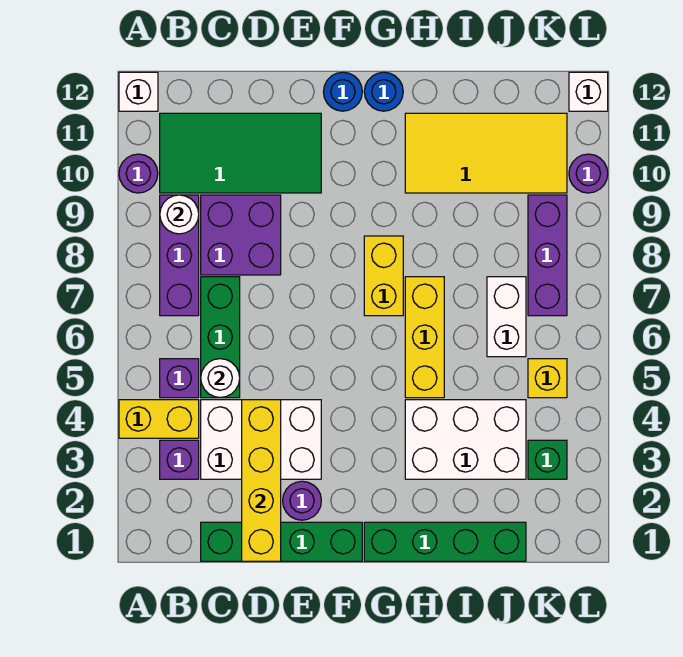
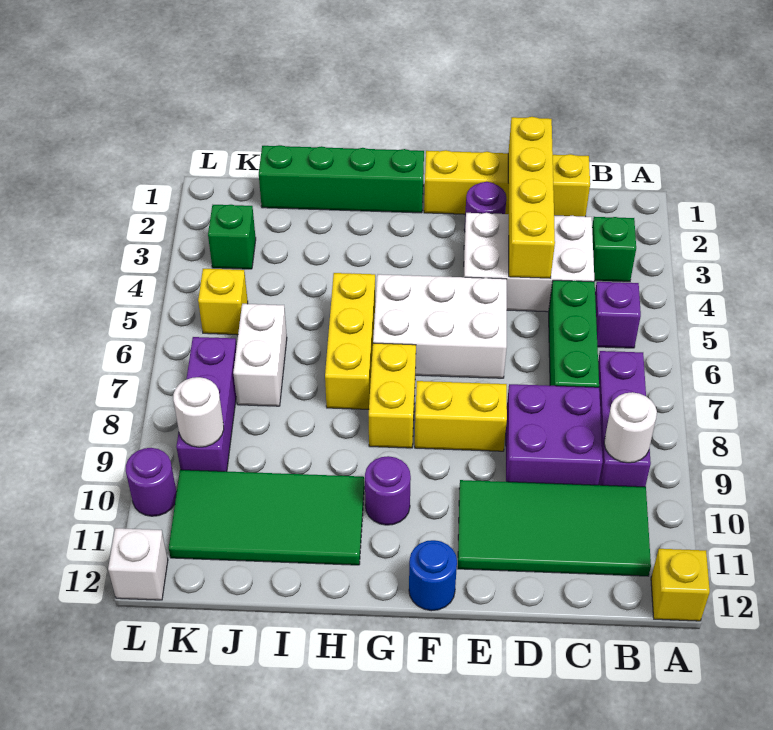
yellow 1x2 brick [119,400,199,438] -> yellow 1x2 brick moved to [415,381,507,451]
purple 1x1 round brick [119,154,158,193] -> purple 1x1 round brick moved to [365,456,411,525]
white 1x1 brick [119,72,158,111] -> yellow 1x1 brick [651,549,710,621]
purple 1x1 brick [160,440,199,479] -> green 1x1 brick [592,217,636,282]
green 1x4 brick [201,522,362,561] -> yellow 1x4 brick [424,150,590,217]
white 1x1 round brick [201,359,240,398] -> white 1x1 round brick moved to [173,377,224,447]
blue 1x1 round brick [364,72,403,111] -> none
white 2x3 brick [405,400,526,479] -> white 2x3 brick moved to [373,274,507,378]
yellow 2x4 tile [405,113,567,193] -> green 2x4 tile [169,470,364,565]

